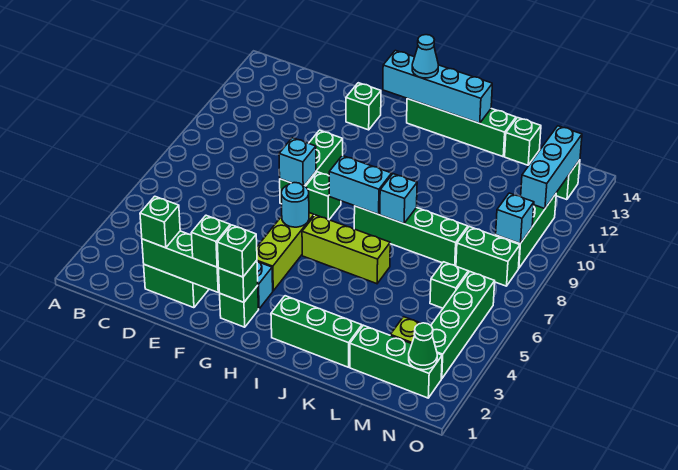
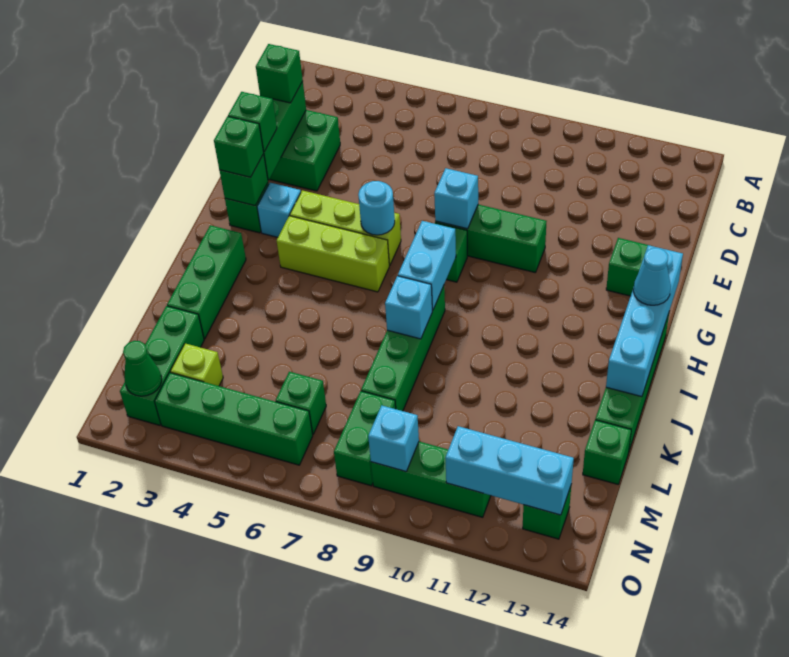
lime 1x3 brick [302,215,390,284] -> lime 1x3 brick turned to [277,216,389,292]

